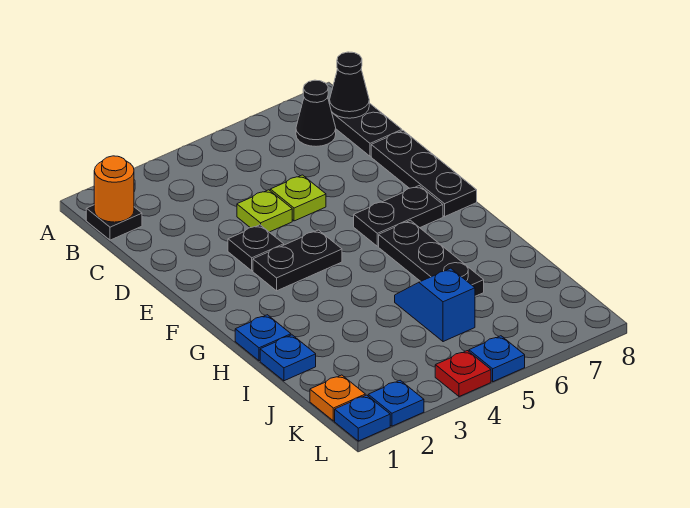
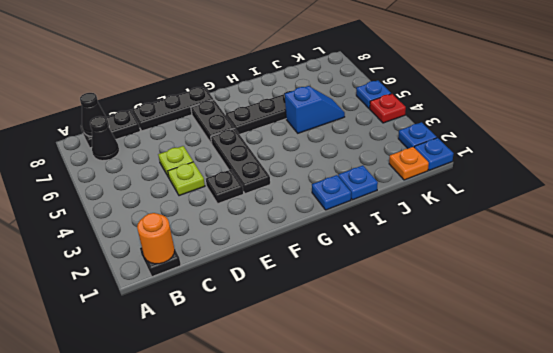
black 1x2 plate [253,230,342,291] -> black 1x3 plate [211,129,270,194]
blue 1x2 slope [395,268,475,342] -> blue 1x2 slope turned to [285,86,345,133]

